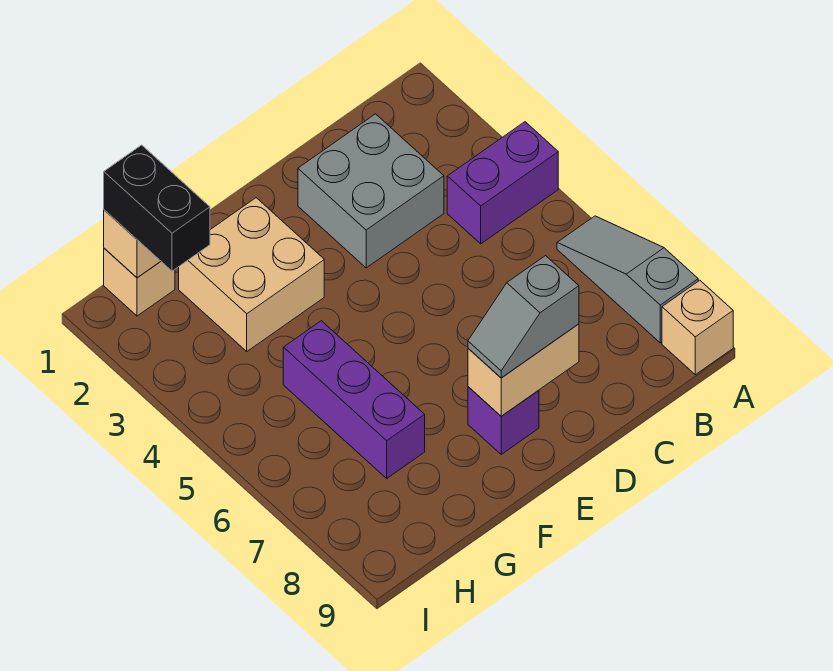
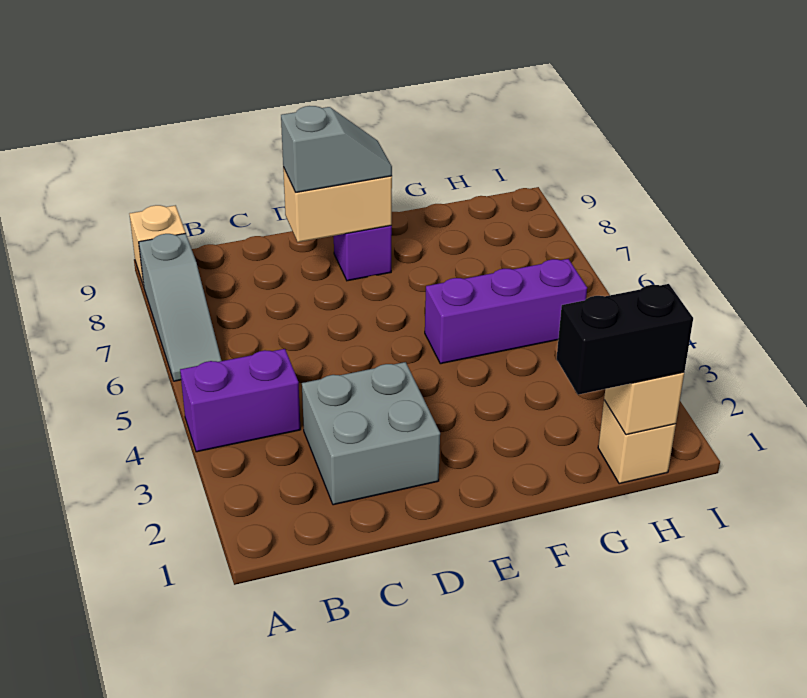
tan 2x2 brick [179,198,324,351] -> none
purple 1x3 brick [283,321,425,478] -> purple 1x3 brick turned to [425,259,587,364]
black 1x2 brick [104,145,210,271] -> black 1x2 brick turned to [557,284,693,395]

